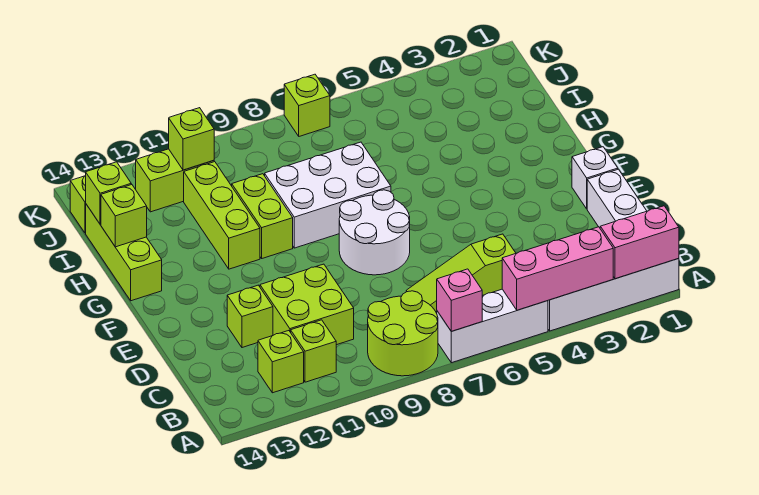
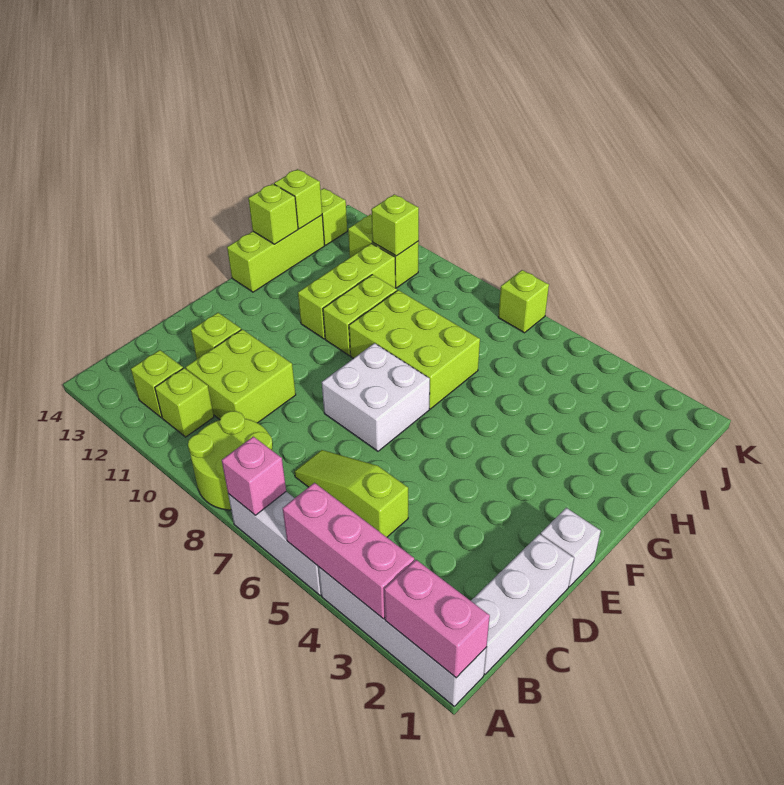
white 2x2 round brick [339,190,410,275] -> white 2x2 brick [322,343,430,451]
white 2x3 brick [265,142,391,248] -> lime 2x3 brick [349,290,480,409]

